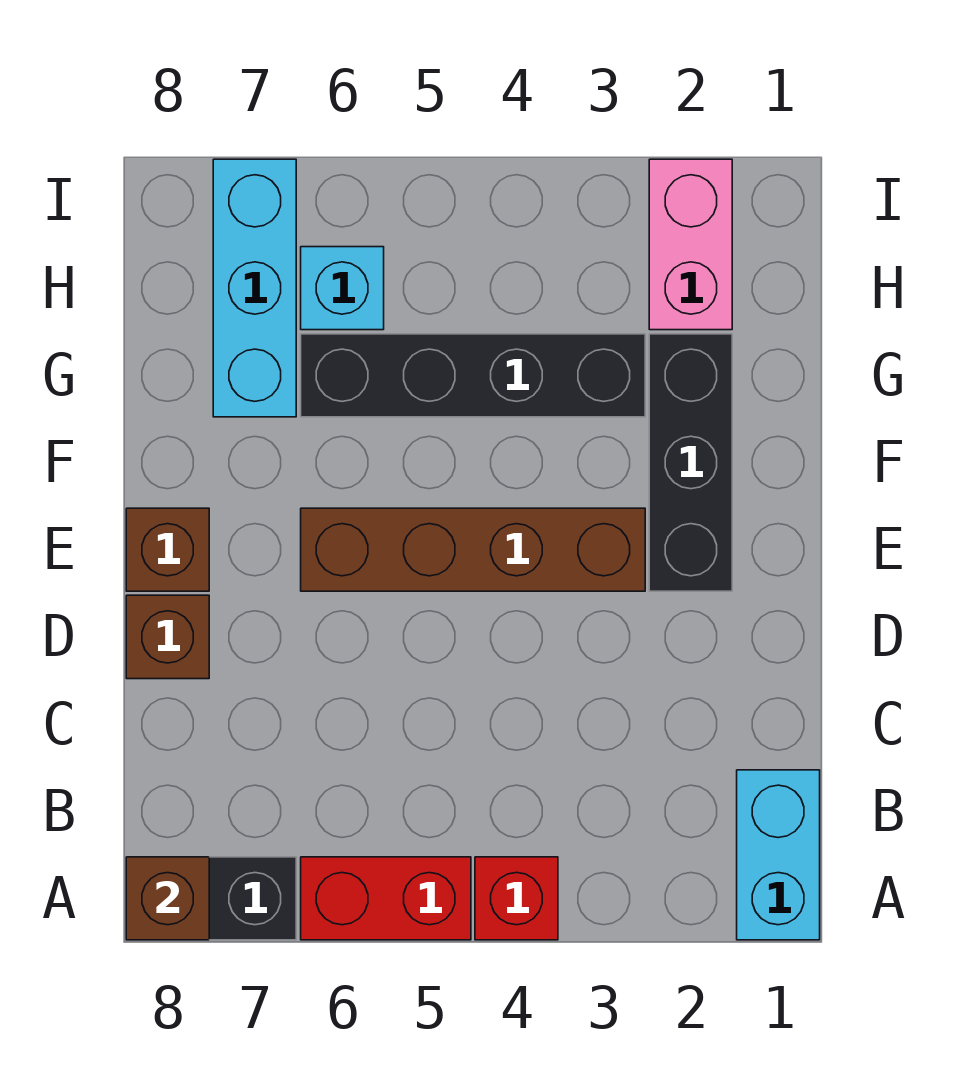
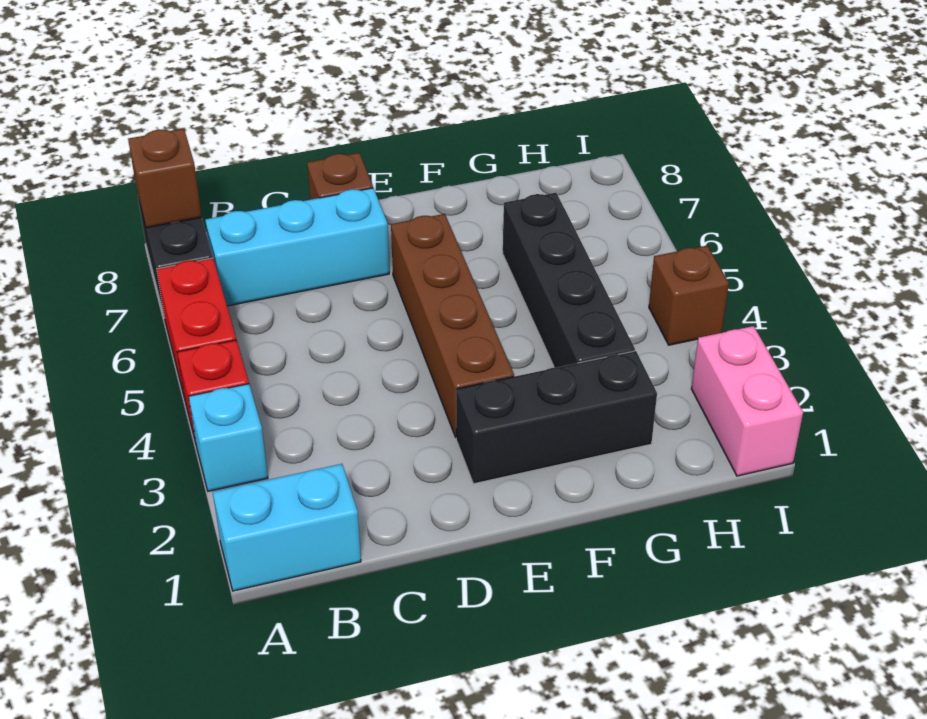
brown 1x1 brick [126,508,209,591] -> brown 1x1 brick moved to [649,246,729,345]
cyan 1x3 brick [213,159,296,417] -> cyan 1x3 brick moved to [205,188,389,306]
pink 1x2 brick [649,159,732,330] -> pink 1x2 brick turned to [691,326,803,476]
cyan 1x1 brick [301,247,384,330] -> cyan 1x1 brick moved to [189,384,268,491]

